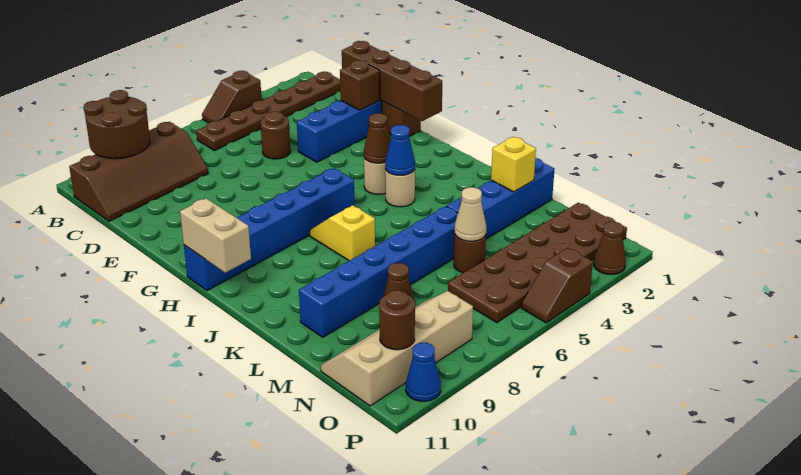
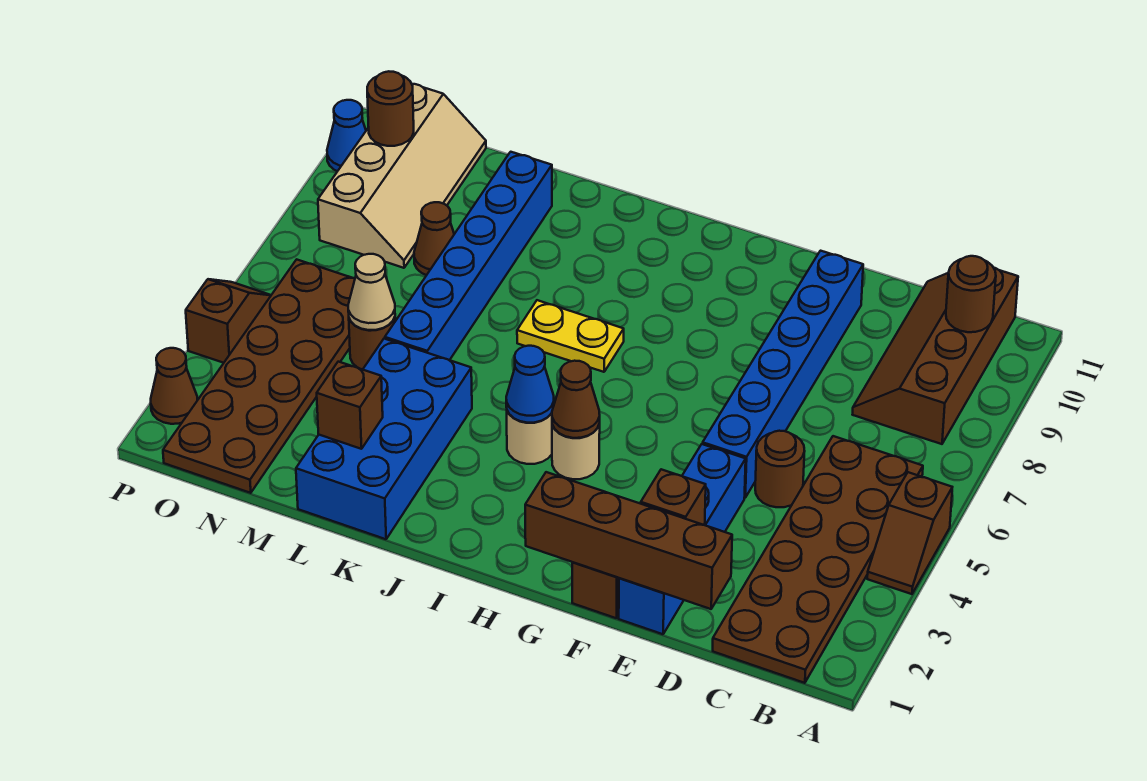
brown 1x2 slope [202,71,262,123] -> brown 1x2 slope turned to [867,472,952,594]
brown 2x2 round brick [84,90,150,159] -> brown 1x1 round brick [946,256,996,332]
brown 1x6 plate [196,72,340,151] -> brown 2x6 plate [713,436,923,683]
blue 1x6 brick [184,168,355,291] -> blue 1x6 brick moved to [703,251,863,498]
tan 1x2 brick [180,198,251,273] -> none
yellow 1x2 slope [310,205,375,261] -> yellow 1x2 plate [517,300,624,372]
blue 1x4 brick [447,158,554,239] -> blue 2x4 brick [296,339,472,539]
yellow 1x1 brick [491,137,536,192] -> brown 1x1 brick [317,362,383,449]

